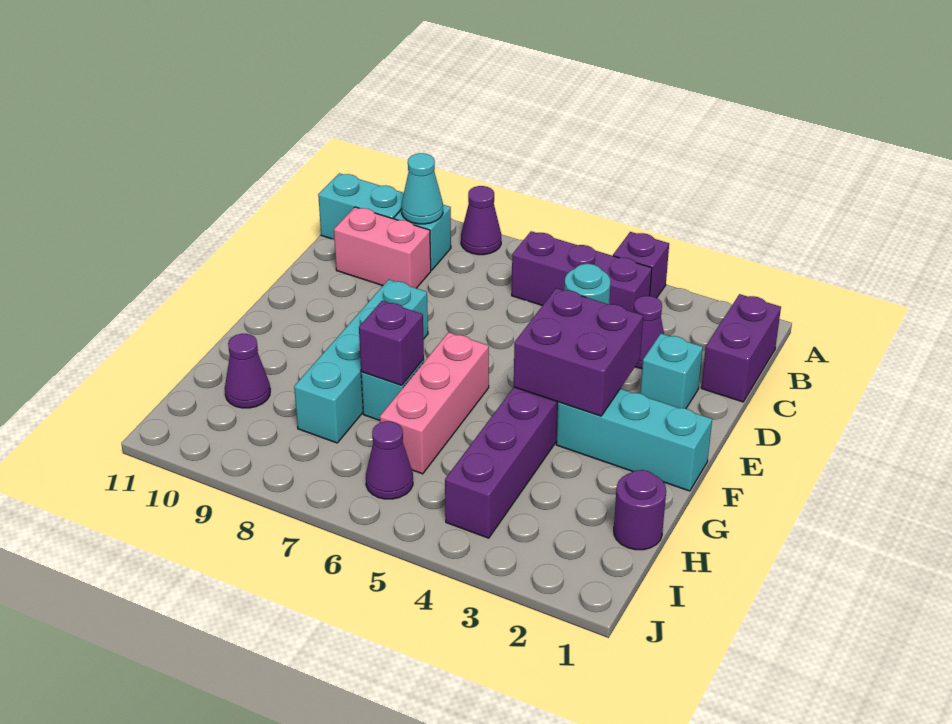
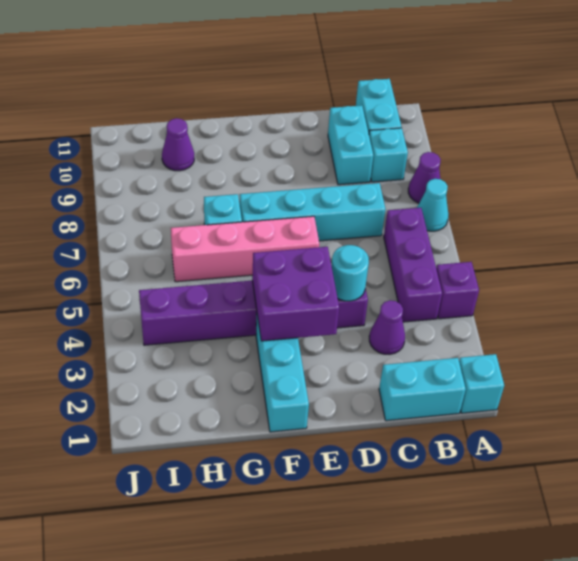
purple 1x2 brick [701,294,781,402] -> cyan 1x2 brick [379,358,466,421]
cyan 1x1 cone [401,153,443,224] -> cyan 1x1 cone moved to [417,179,448,231]
pink 1x2 brick [334,207,431,288] -> cyan 1x2 brick [328,105,373,185]
cyan 1x1 brick [640,334,703,409] -> cyan 1x1 brick moved to [459,354,504,413]
cyan 1x4 brick [294,280,428,443] -> cyan 1x4 brick moved to [240,183,386,241]
pink 1x3 brick [380,332,489,474] -> pink 1x4 brick [171,216,319,282]
purple 1x1 brick [359,301,424,385] -> none
purple 1x1 round brick [614,470,666,550] -> none
purple 1x1 cone [366,421,413,499] -> none

